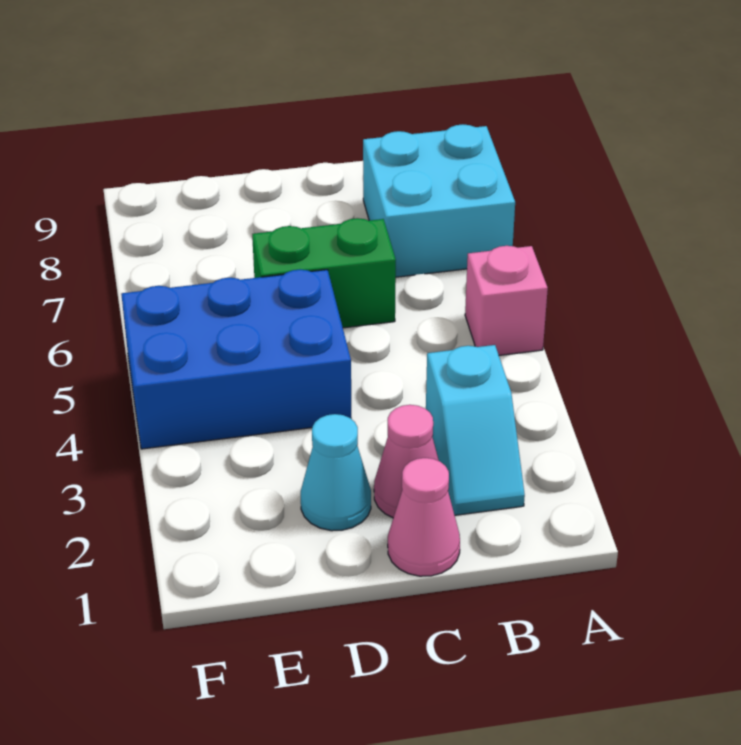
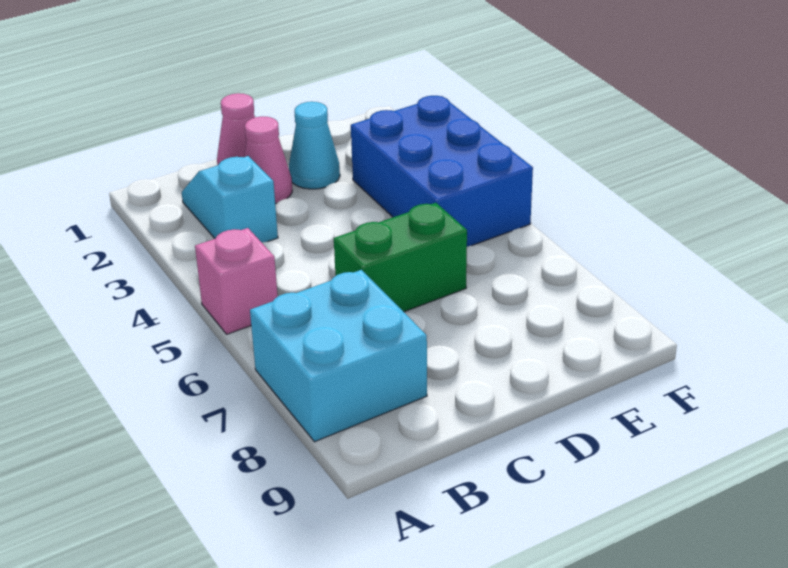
blue 2x3 brick [121,270,352,449] -> blue 2x3 brick turned to [351,96,533,247]

